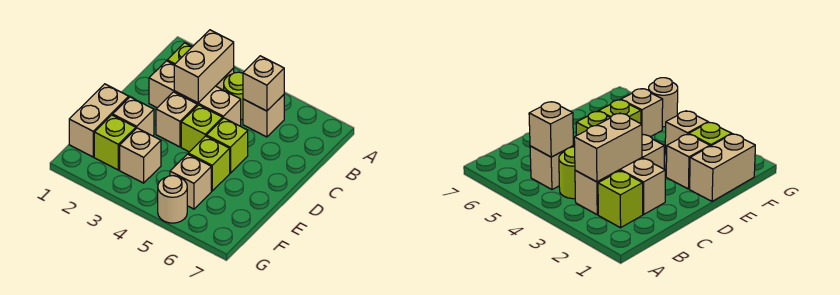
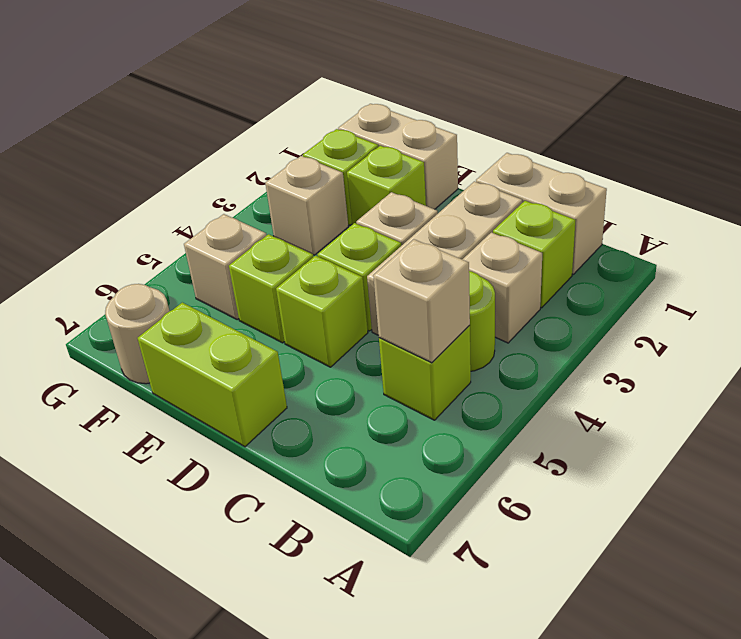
tan 1x2 brick [174,30,234,103] -> tan 1x2 brick moved to [476,153,607,274]
tan 1x1 brick [243,95,284,137] -> lime 1x1 brick [379,325,471,420]
none -> lime 1x2 brick [138,302,287,447]
tan 1x1 brick [113,97,154,136] -> lime 1x1 brick [347,146,426,225]
tan 1x1 round brick [158,176,187,223] -> tan 1x1 round brick moved to [105,284,170,384]

